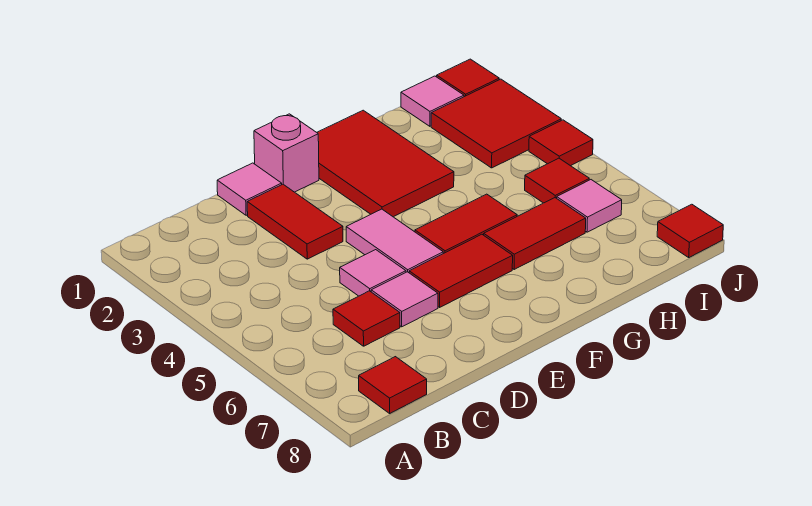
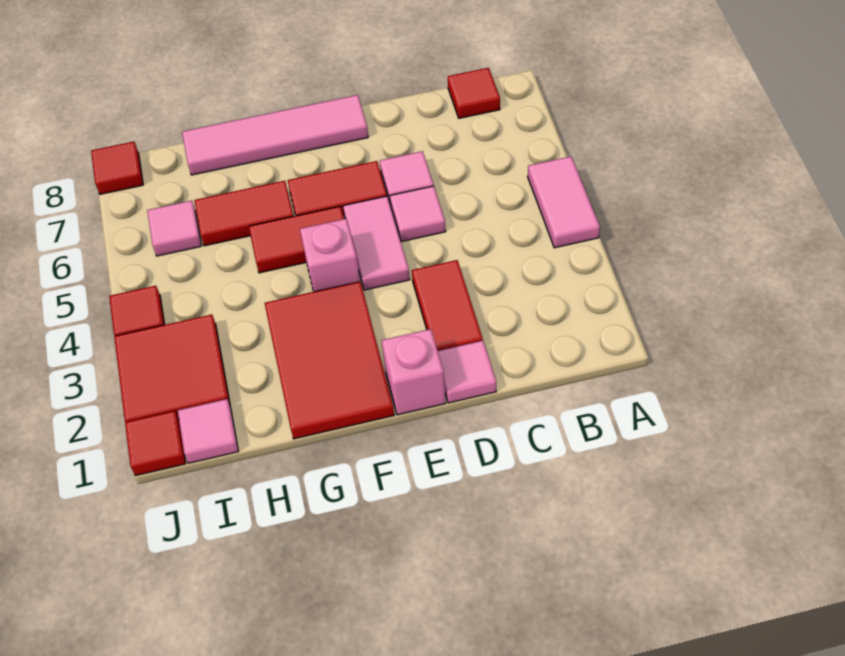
none -> pink 1x2 tile [528,156,600,248]
red 1x1 tile [333,291,400,346] -> none
none -> pink 1x4 tile [182,95,368,175]
none -> pink 1x1 brick [300,219,360,292]
red 1x1 tile [525,158,589,203] -> none

